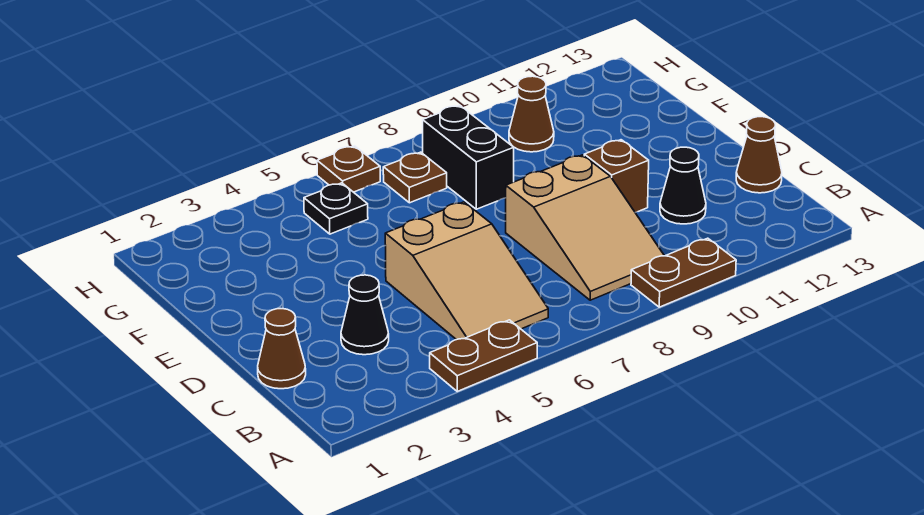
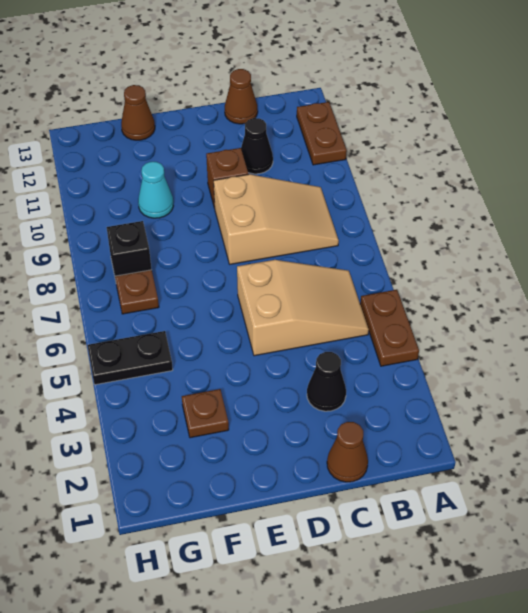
brown 1x2 plate [631,238,736,307] -> brown 1x2 plate moved to [297,102,347,165]
black 1x2 brick [423,105,514,209] -> black 1x1 brick [107,221,152,280]
none -> cyan 1x1 cone [138,162,173,218]
black 1x1 plate [304,183,368,234] -> black 1x2 plate [87,331,173,385]
brown 1x1 cone [509,76,554,152] -> brown 1x1 cone moved to [121,85,155,140]
brown 1x1 plate [317,146,380,192] -> brown 1x1 plate moved to [182,389,229,438]

